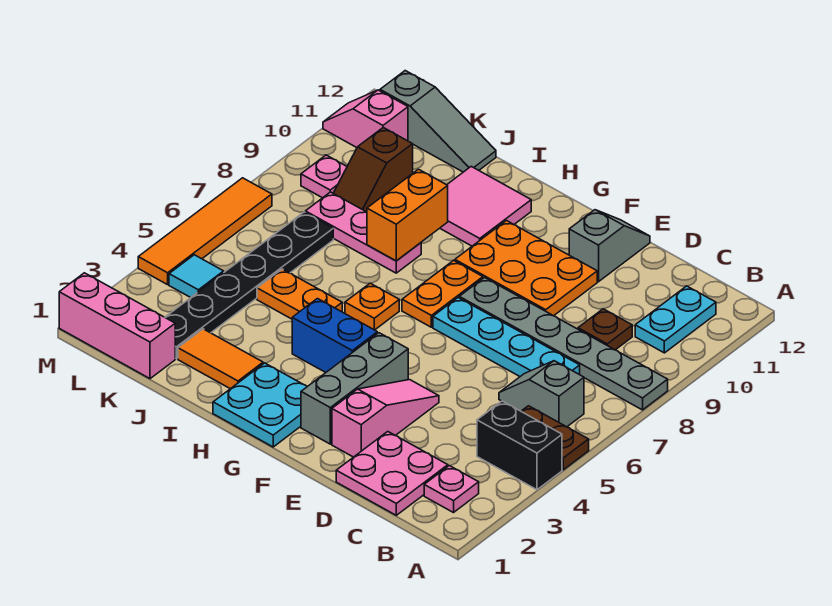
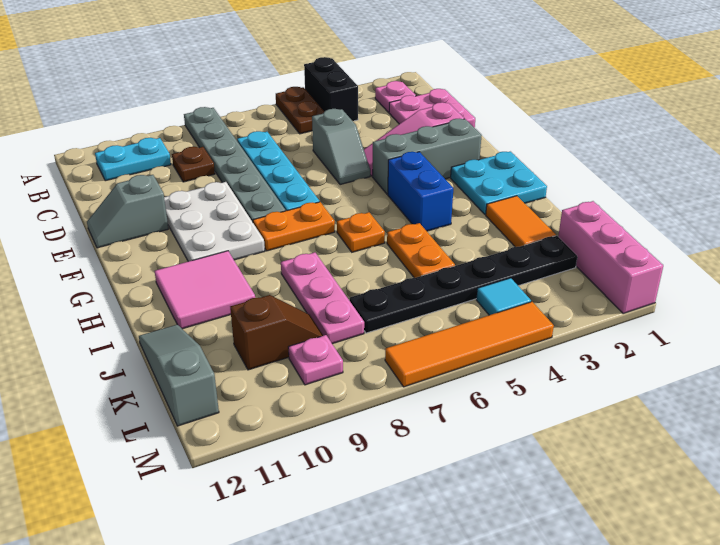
grey 1x2 slope [499,361,584,427] -> grey 1x2 slope moved to [312,109,370,185]
orange 2x3 plate [455,221,597,316] -> white 2x3 plate [164,182,265,261]
orange 1x2 brick [367,169,448,261] -> none
pink 1x2 slope [323,90,408,148] -> none

